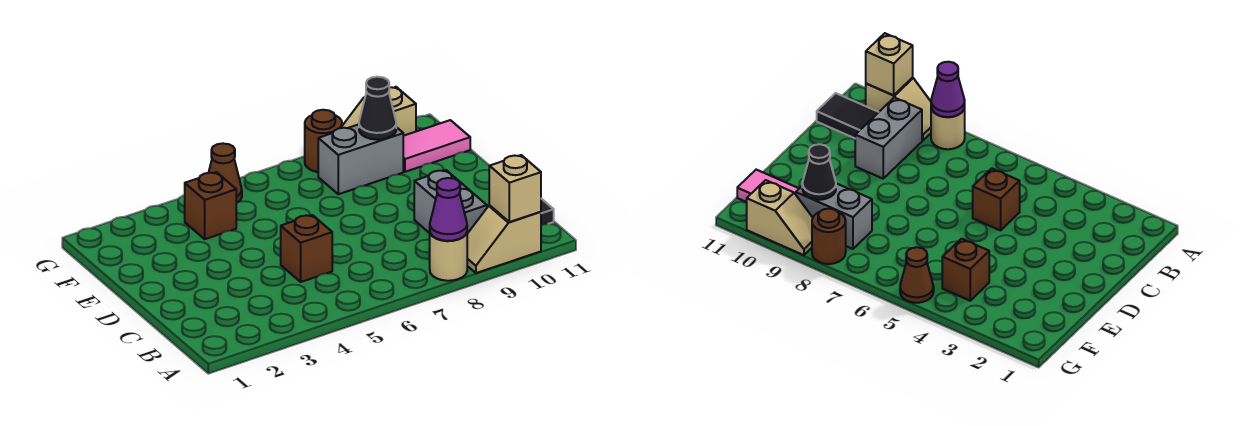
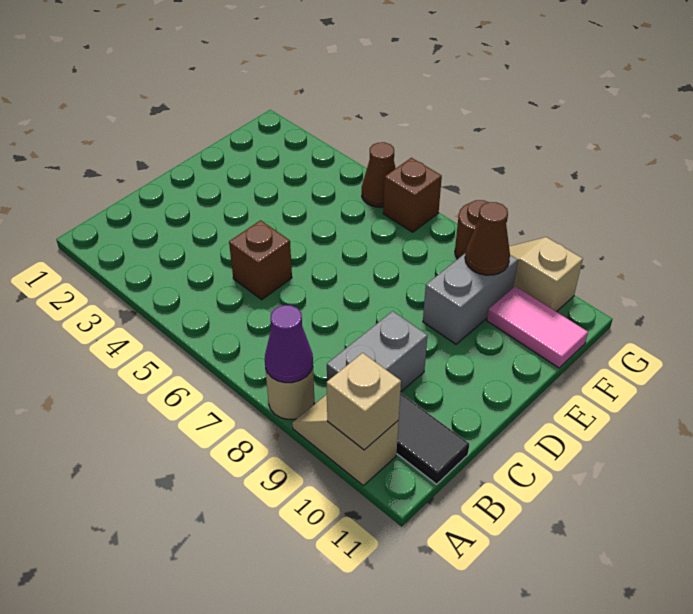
brown 1x1 brick [185,172,236,239] -> brown 1x1 brick moved to [383,158,442,232]
grey 1x2 brick [318,124,403,194] -> grey 1x2 brick turned to [423,254,518,344]
black 1x1 cone [359,77,396,140] -> brown 1x1 cone [465,202,510,275]

